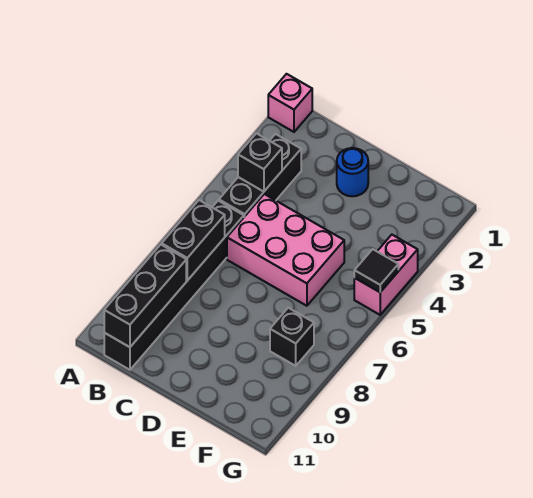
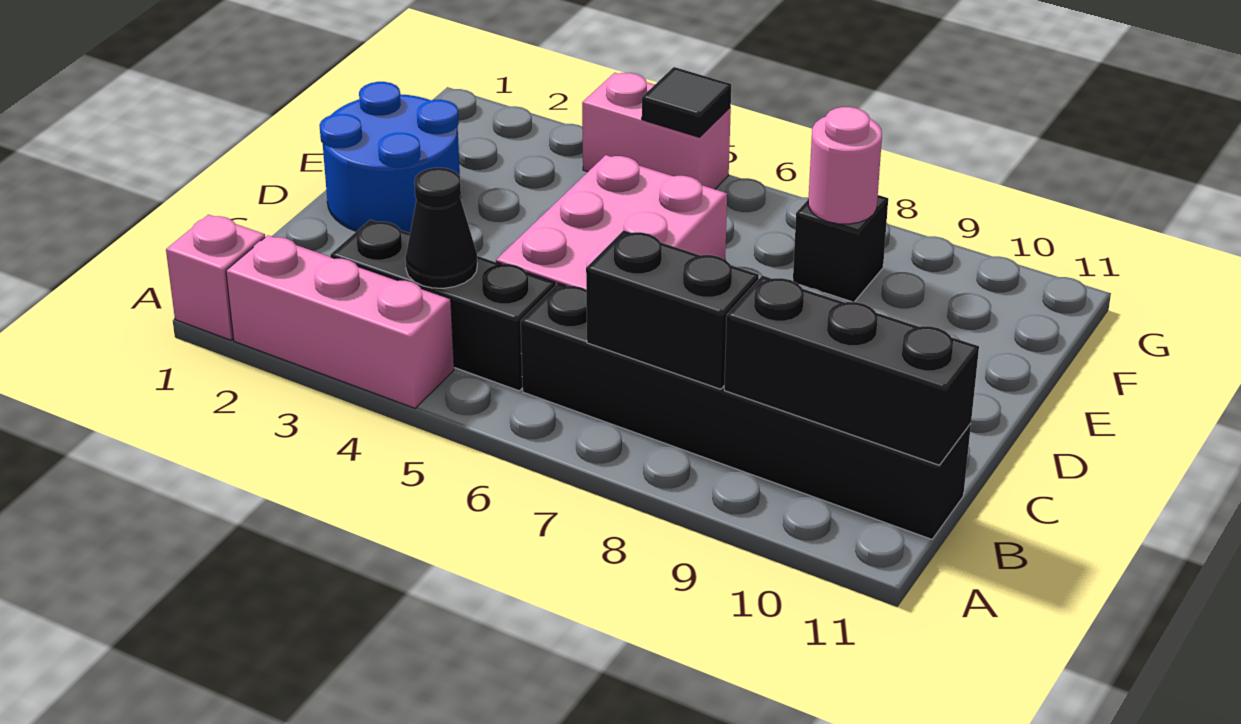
none -> pink 1x3 brick [226,235,454,408]
black 1x1 brick [238,133,282,192] -> black 1x1 cone [405,168,477,288]
blue 1x1 round brick [337,148,368,196] -> blue 2x2 round brick [320,82,461,233]
none -> pink 1x1 round brick [808,107,882,224]

